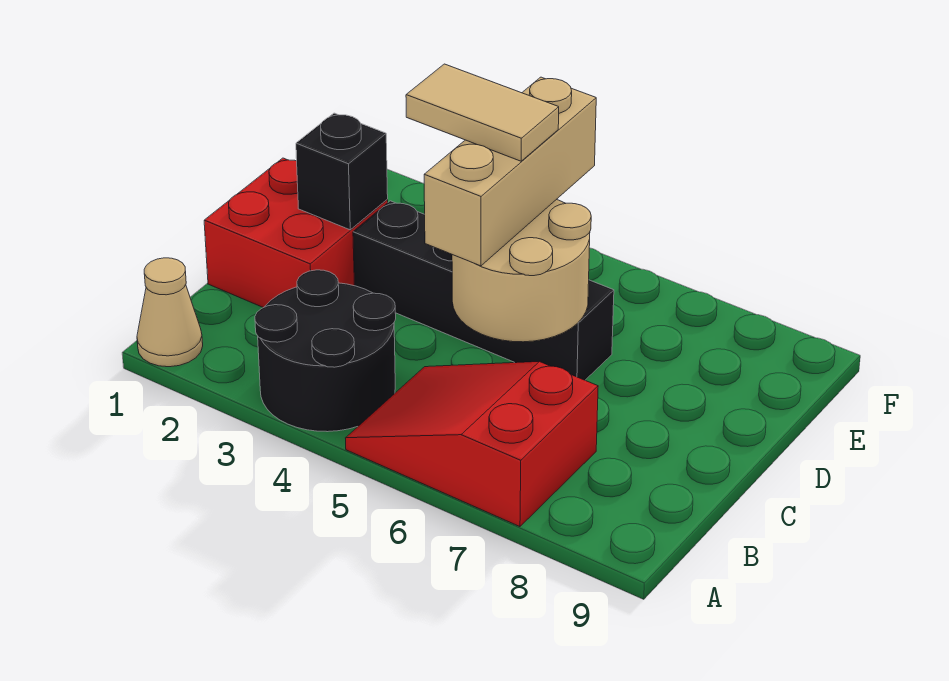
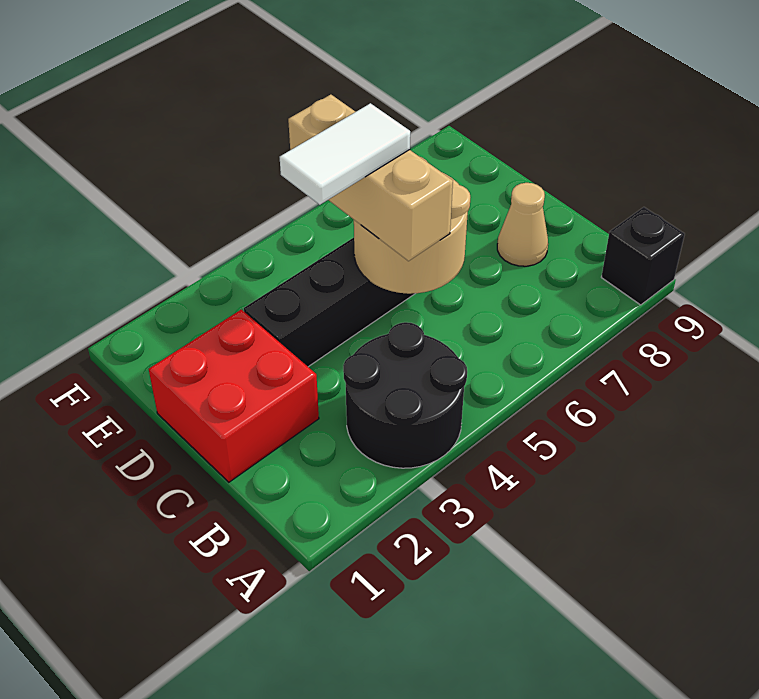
tan 1x1 cone [137,258,203,367] -> tan 1x1 cone moved to [497,183,548,266]
red 2x3 slope [346,361,598,527] -> none
black 1x1 brick [296,113,388,230] -> black 1x1 brick moved to [601,207,685,305]
tan 1x2 tile [406,64,559,161] -> white 1x2 tile [280,103,410,205]

